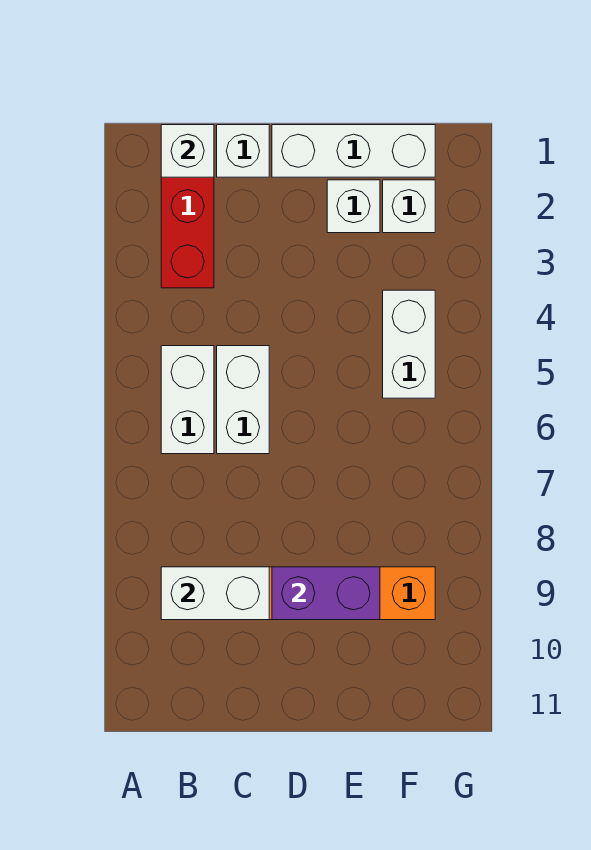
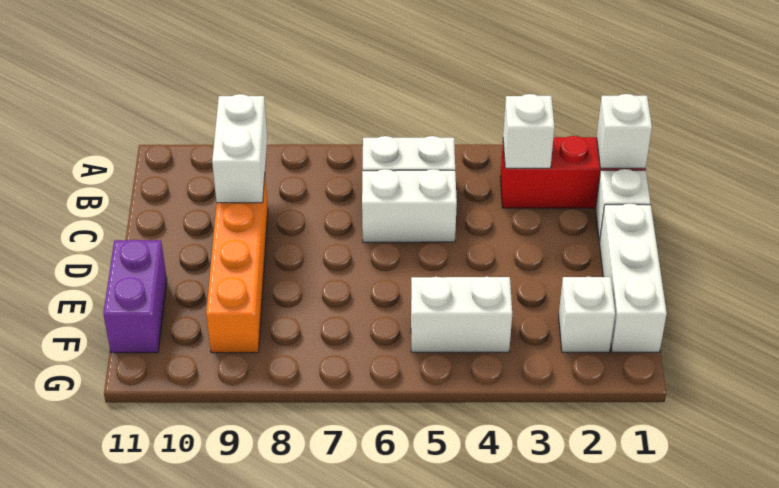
purple 1x2 brick [272,567,380,620] -> purple 1x2 brick moved to [103,240,167,353]
white 1x1 brick [327,180,380,233] -> white 1x1 brick moved to [503,94,554,168]

